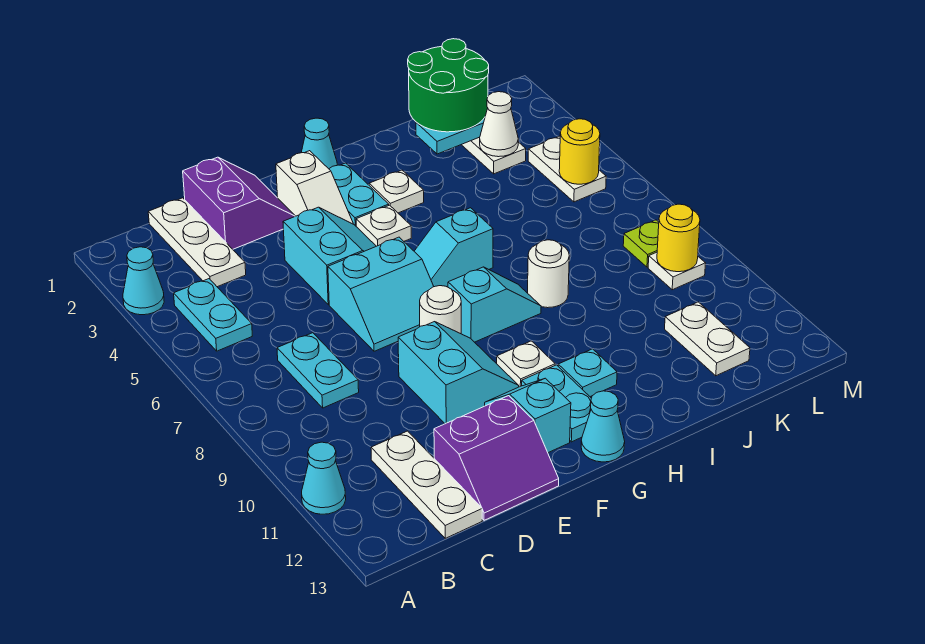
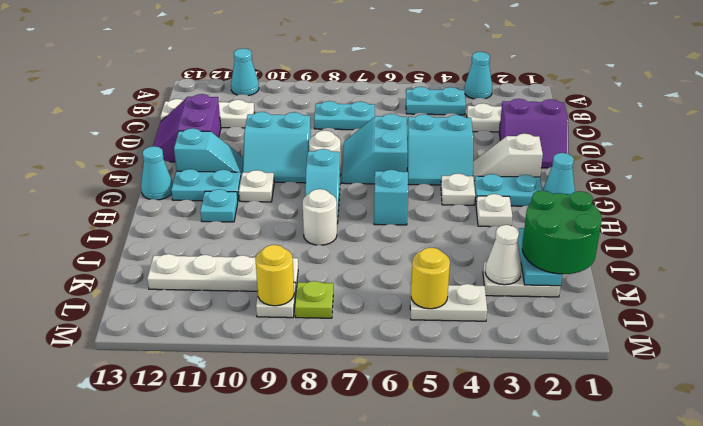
white 1x2 plate [665,302,750,376] -> white 1x4 plate [147,254,298,291]

